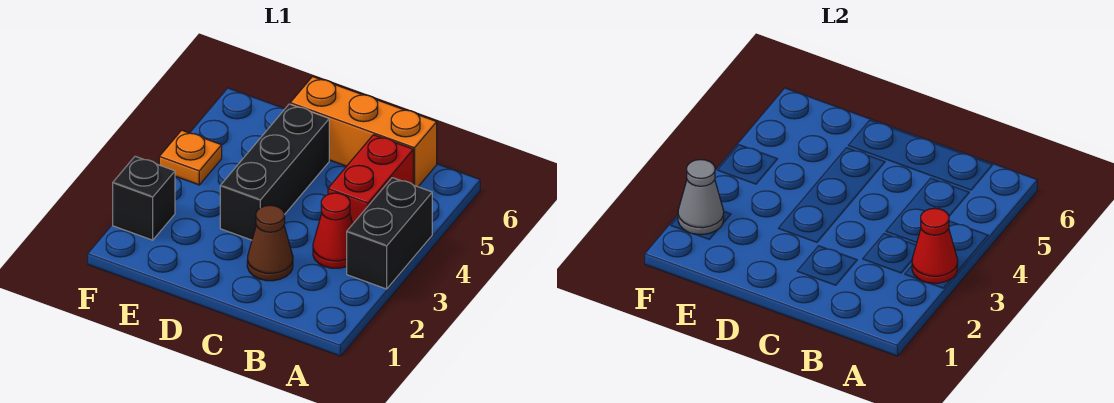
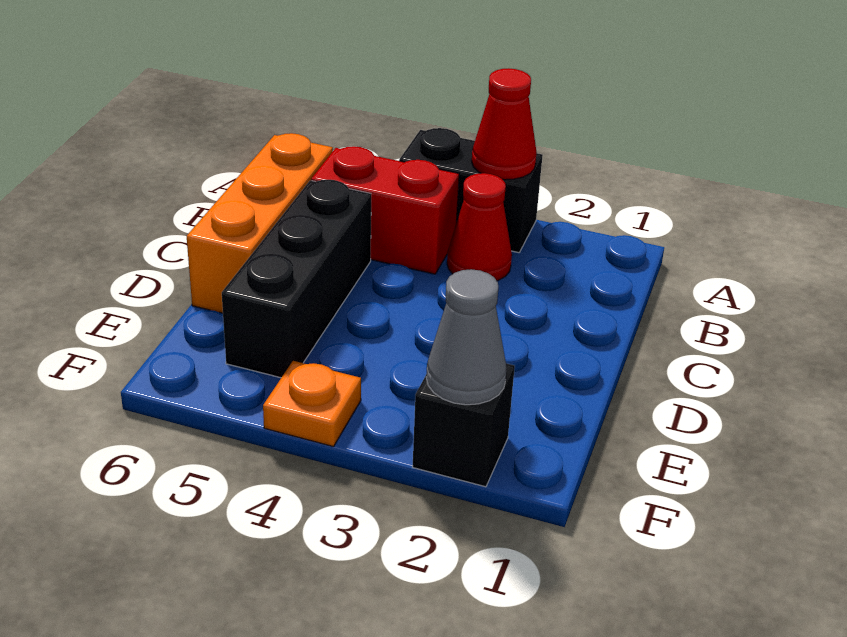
brown 1x1 cone [247,205,293,281] -> none
black 1x3 brick [220,104,329,240] -> black 1x3 brick turned to [222,180,371,378]

